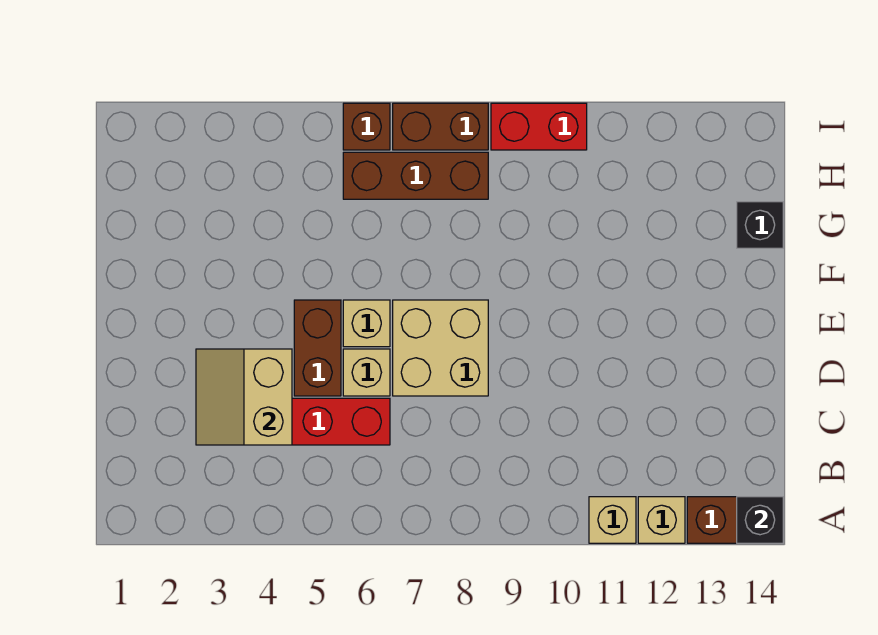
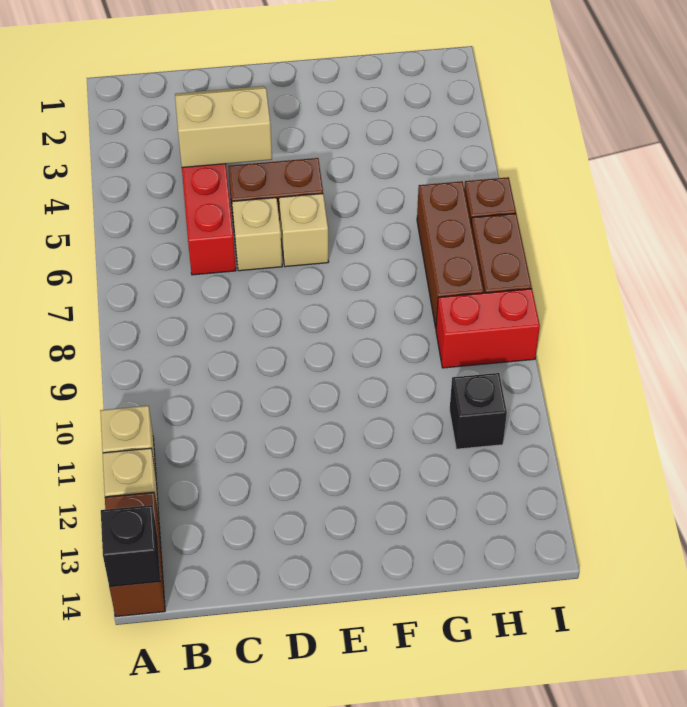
tan 2x2 brick [393,300,488,396] -> none
black 1x1 brick [737,202,783,248] -> black 1x1 brick moved to [450,373,507,449]
red 1x2 brick [491,103,587,150] -> red 1x2 brick turned to [436,289,540,368]

